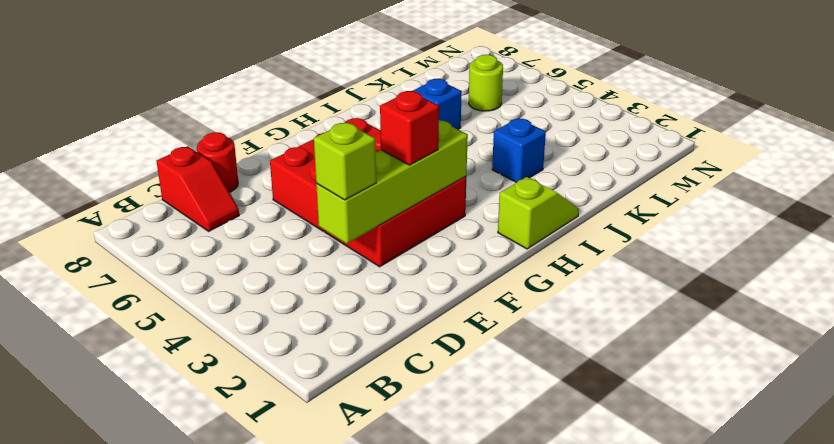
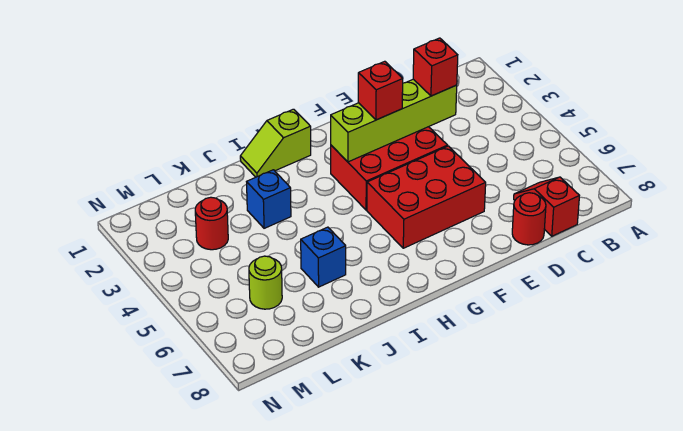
lime 1x1 brick [314,122,376,200] -> red 1x1 brick [413,38,458,96]
none -> red 1x1 round brick [195,197,228,250]

